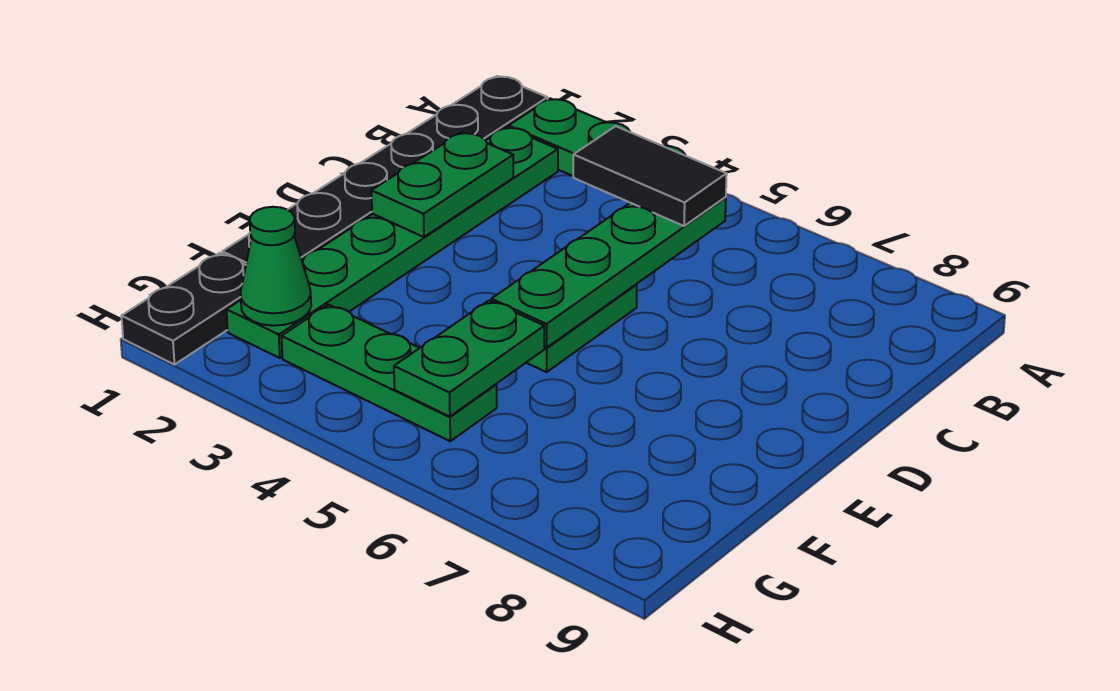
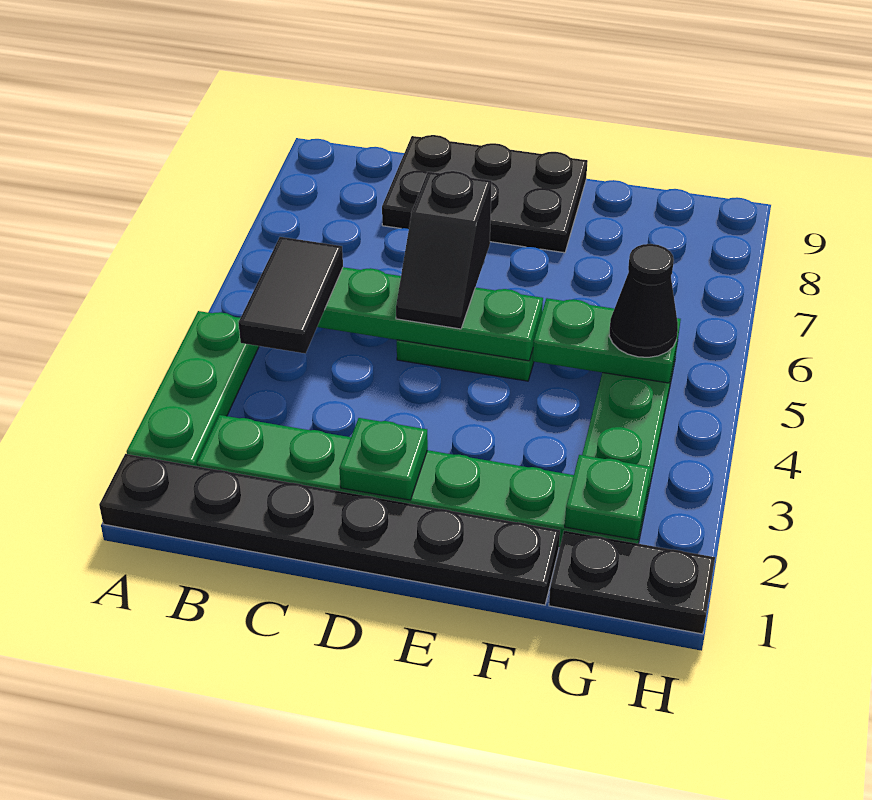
green 1x2 plate [371,132,513,237] -> green 1x1 plate [339,418,428,500]
none -> black 2x3 plate [382,135,588,253]
none -> black 1x2 slope [396,171,492,329]
green 1x1 cone [241,207,311,326] -> green 1x1 plate [565,455,651,540]
none -> black 1x1 cone [609,244,678,357]

